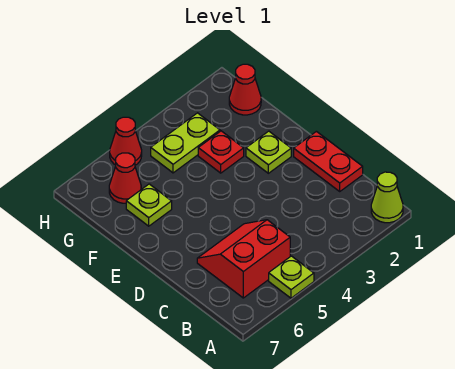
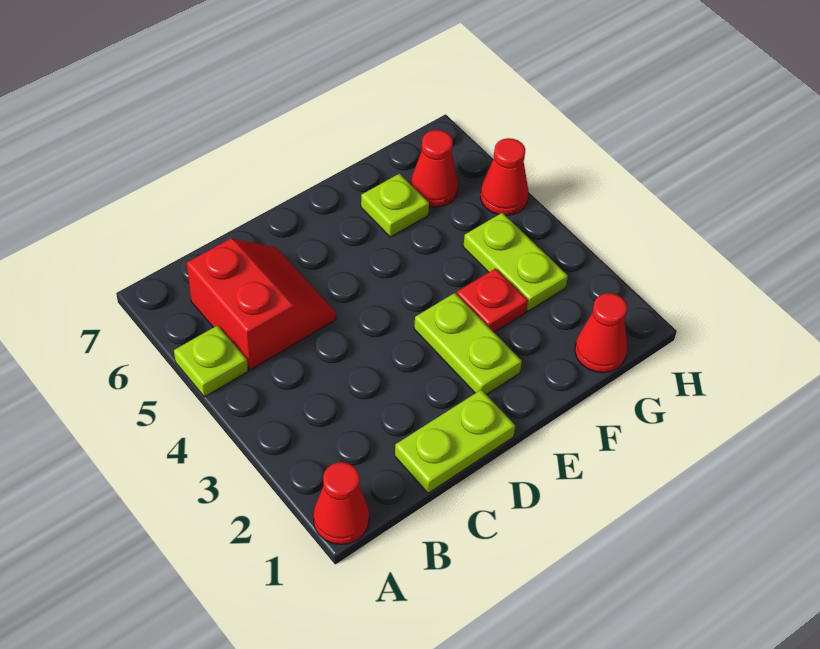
lime 1x1 cone [371,172,403,223] -> red 1x1 cone [313,462,369,545]
red 1x2 plate [294,131,363,191] -> lime 1x2 plate [395,390,515,493]
lime 1x1 plate [246,131,291,173] -> lime 1x2 plate [414,293,522,395]

